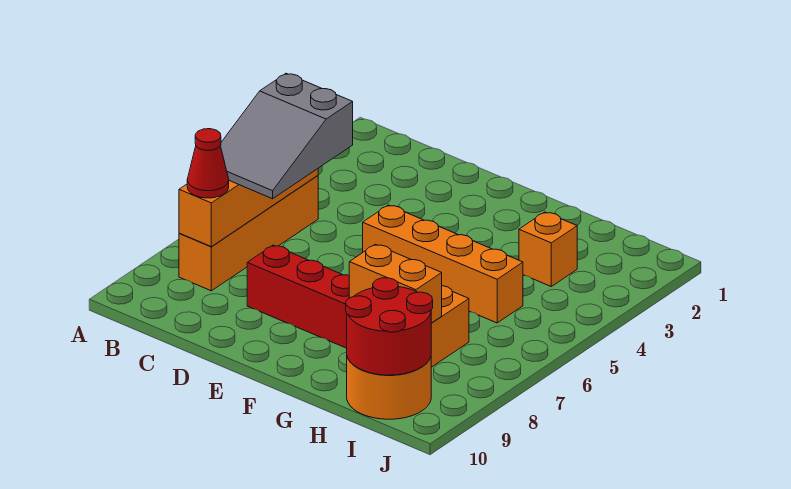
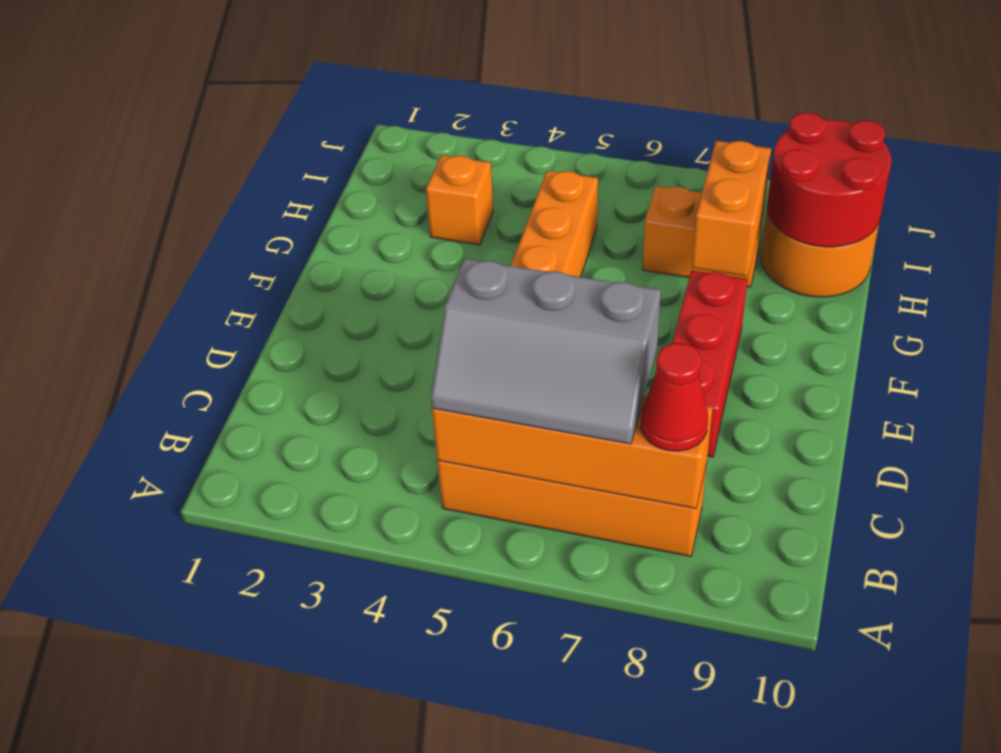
grey 2x3 slope [220,73,353,199] -> grey 2x3 slope turned to [431,259,661,444]

